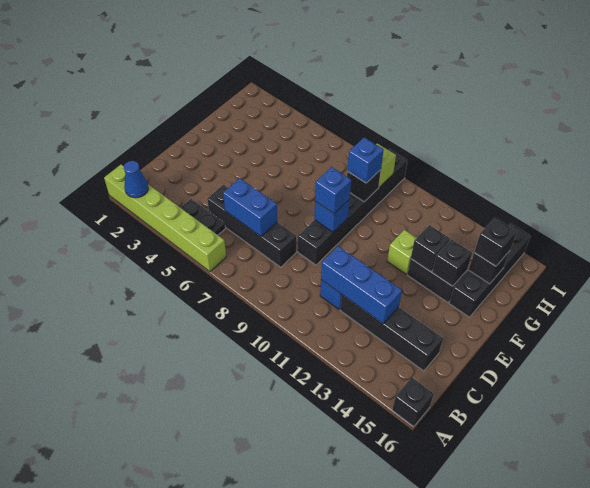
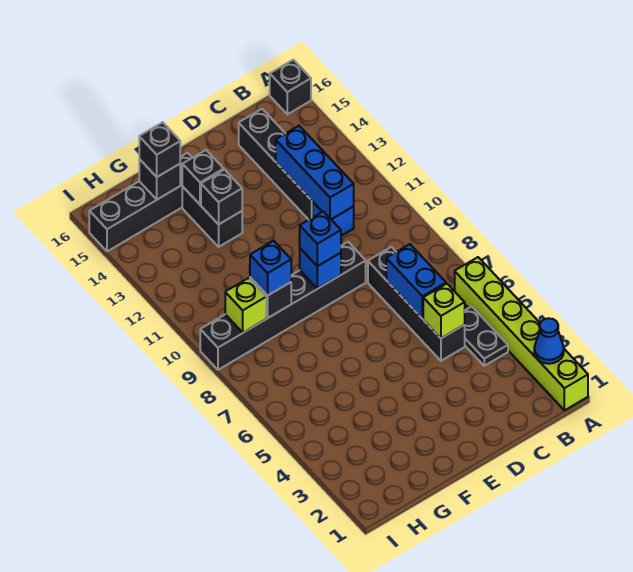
lime 1x1 brick [387,230,416,274] -> lime 1x1 brick moved to [423,284,465,338]

